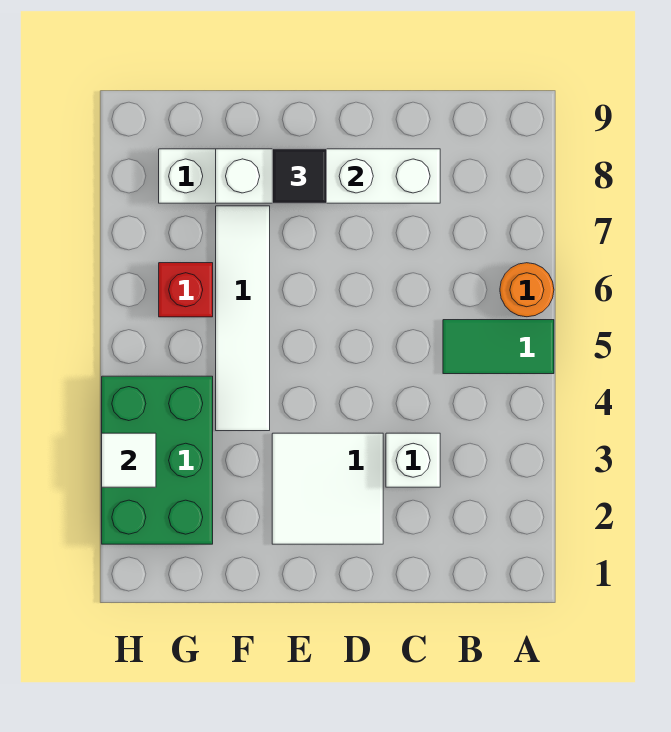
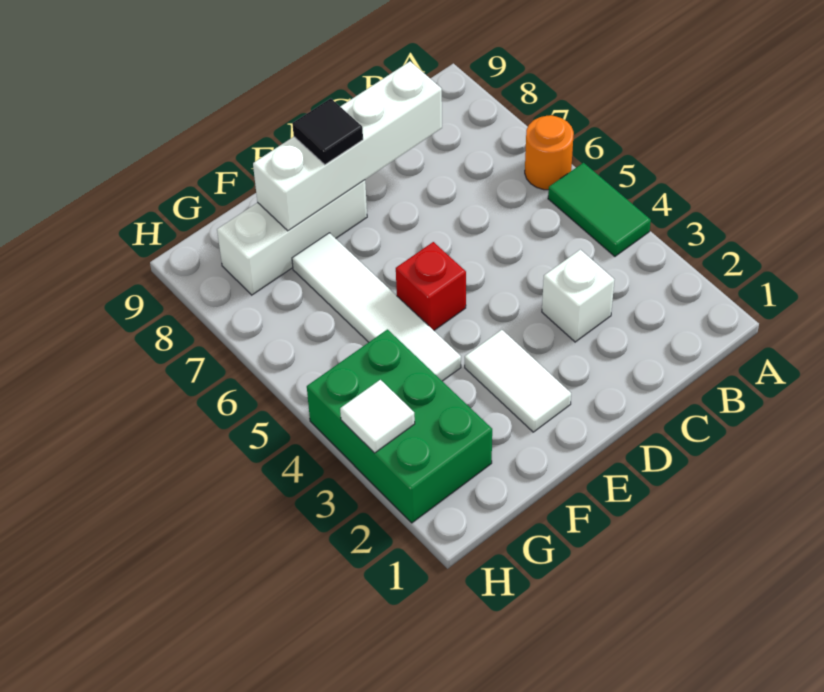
green 1x2 tile [443,320,554,374] -> green 1x2 tile turned to [548,163,651,256]
white 2x2 tile [272,433,383,544] -> white 1x2 tile [465,330,571,432]
red 1x1 brick [159,263,213,317] -> red 1x1 brick moved to [396,242,466,330]

